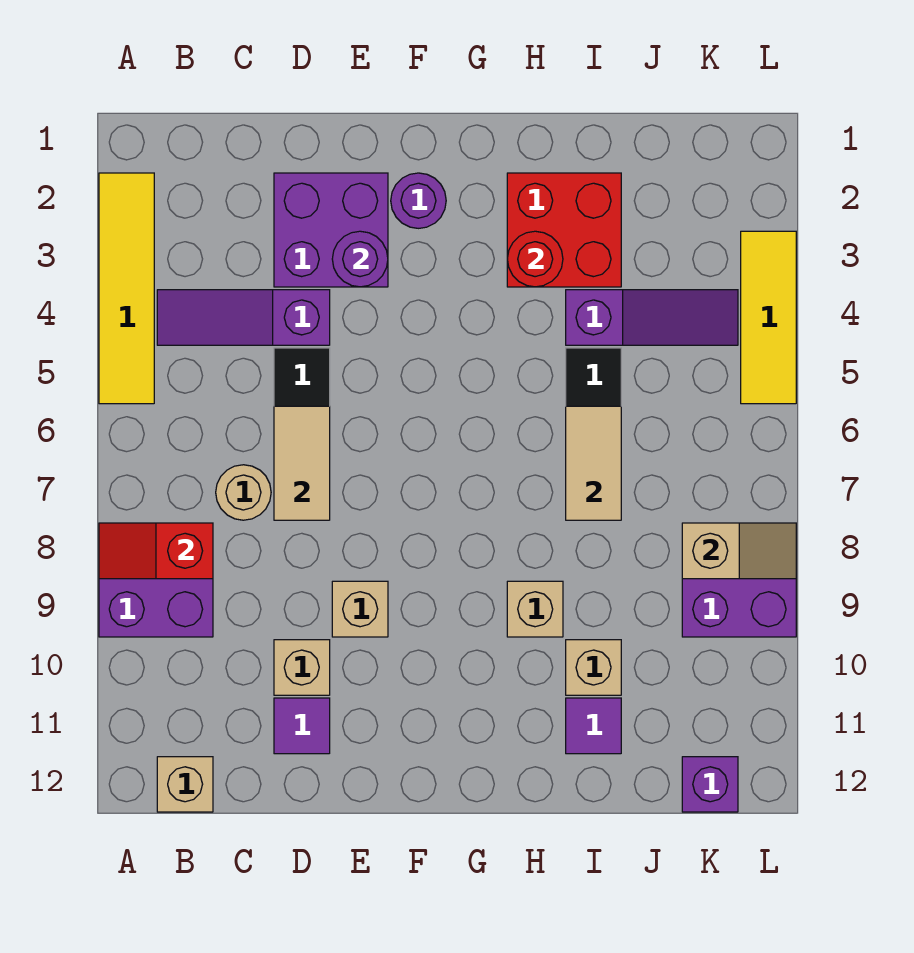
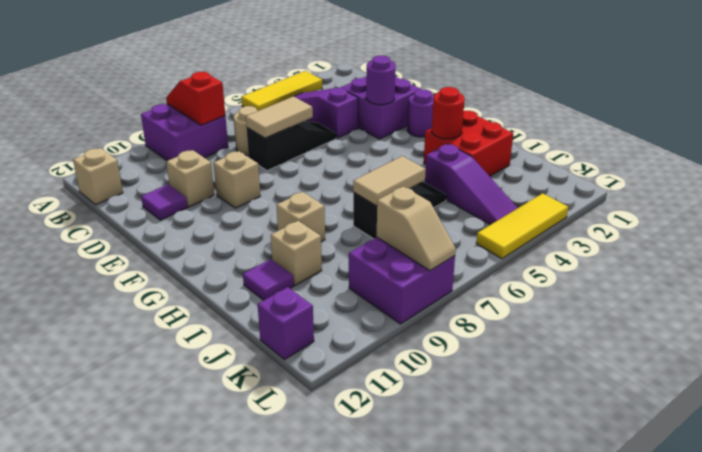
yellow 1x4 tile [99,173,154,404] -> yellow 1x3 tile [241,71,322,111]

